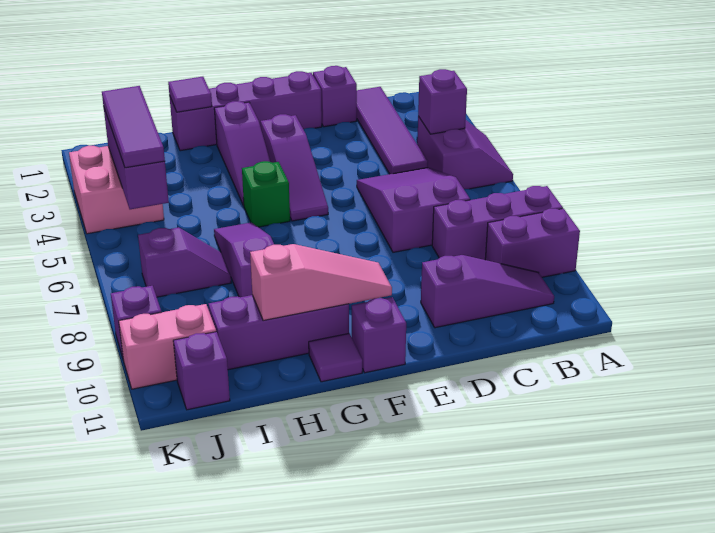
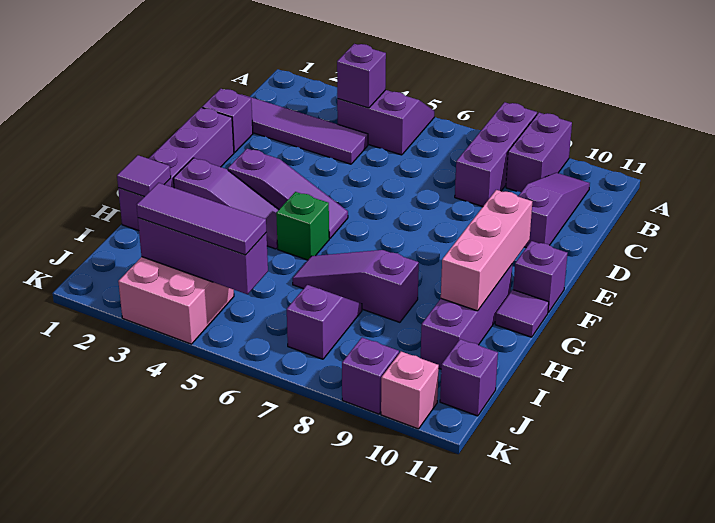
purple 2x3 slope [357,168,470,252] -> none
pink 1x3 slope [250,244,392,321] -> pink 1x3 brick [441,190,532,311]
pink 1x2 brick [119,304,216,389] -> pink 1x1 brick [381,352,439,429]

